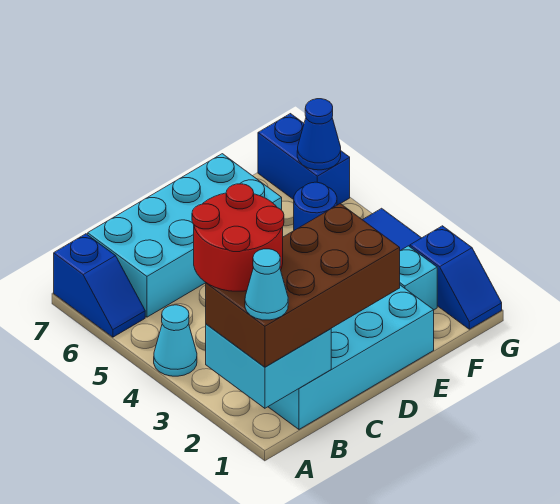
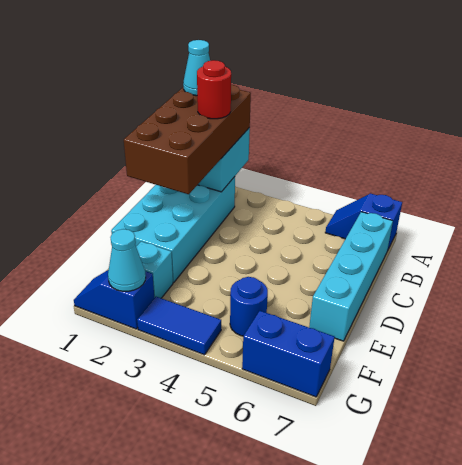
red 2x2 round brick [192,184,284,291] -> red 1x1 round brick [197,60,231,119]
cyan 1x1 cone [154,305,197,376] -> cyan 1x1 cone moved to [108,229,146,291]
cyan 2x4 brick [88,154,282,317] -> cyan 1x4 brick [309,212,393,341]
blue 1x1 cone [297,99,341,170] -> none

